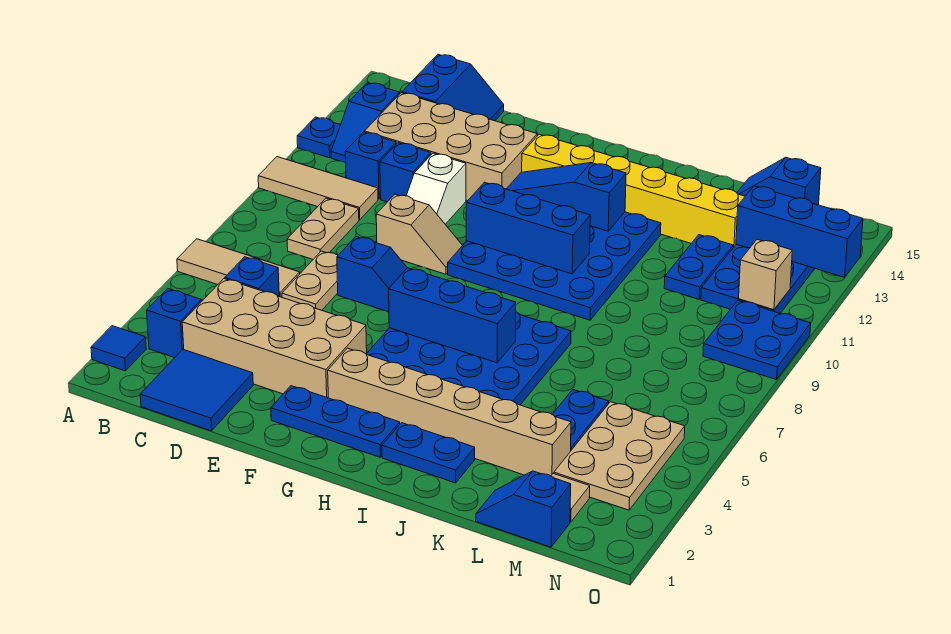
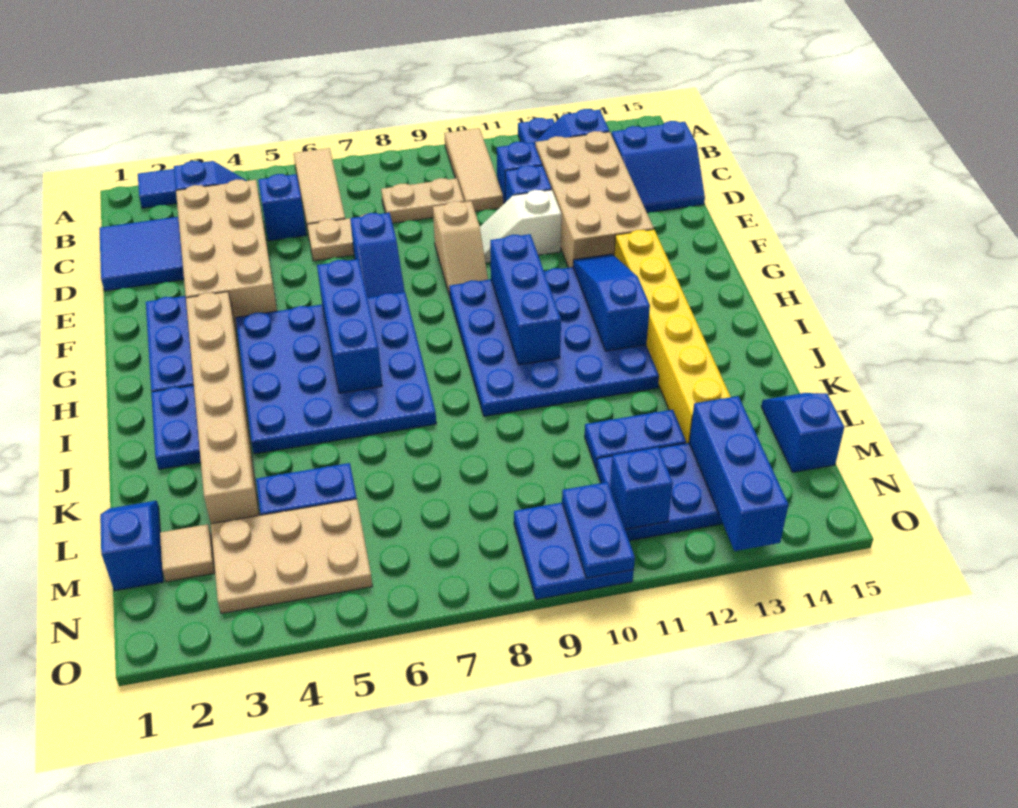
none -> blue 1x2 plate [562,482,635,578]
tan 1x1 brick [739,239,792,310] -> blue 1x1 brick [610,447,673,529]

